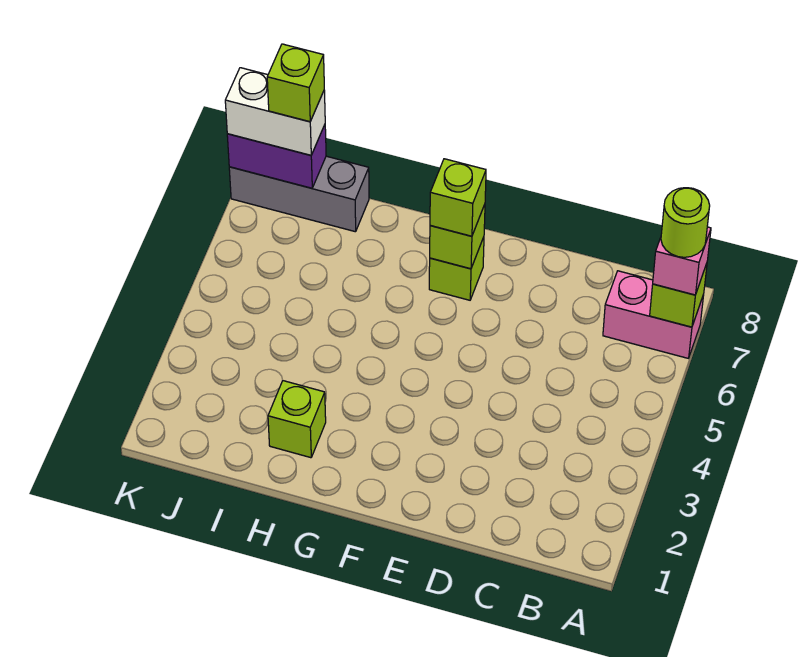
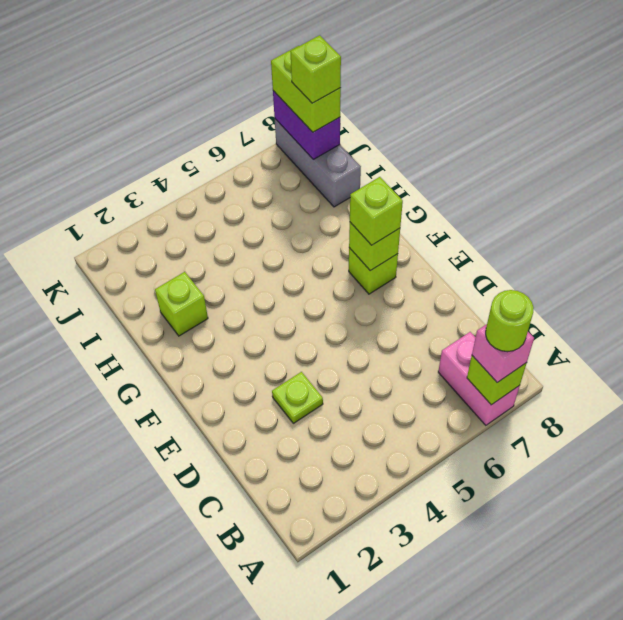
none -> lime 1x1 plate [272,372,323,423]
white 1x2 brick [225,68,325,155] -> lime 1x2 brick [271,46,341,132]

